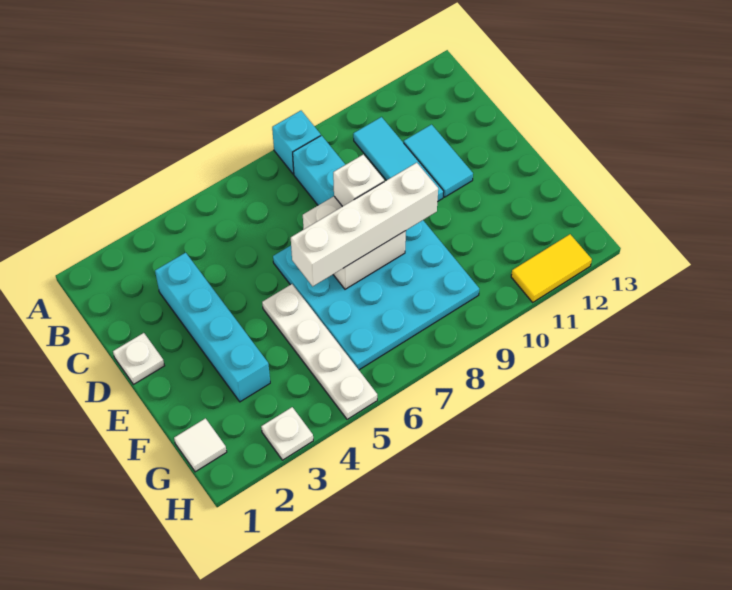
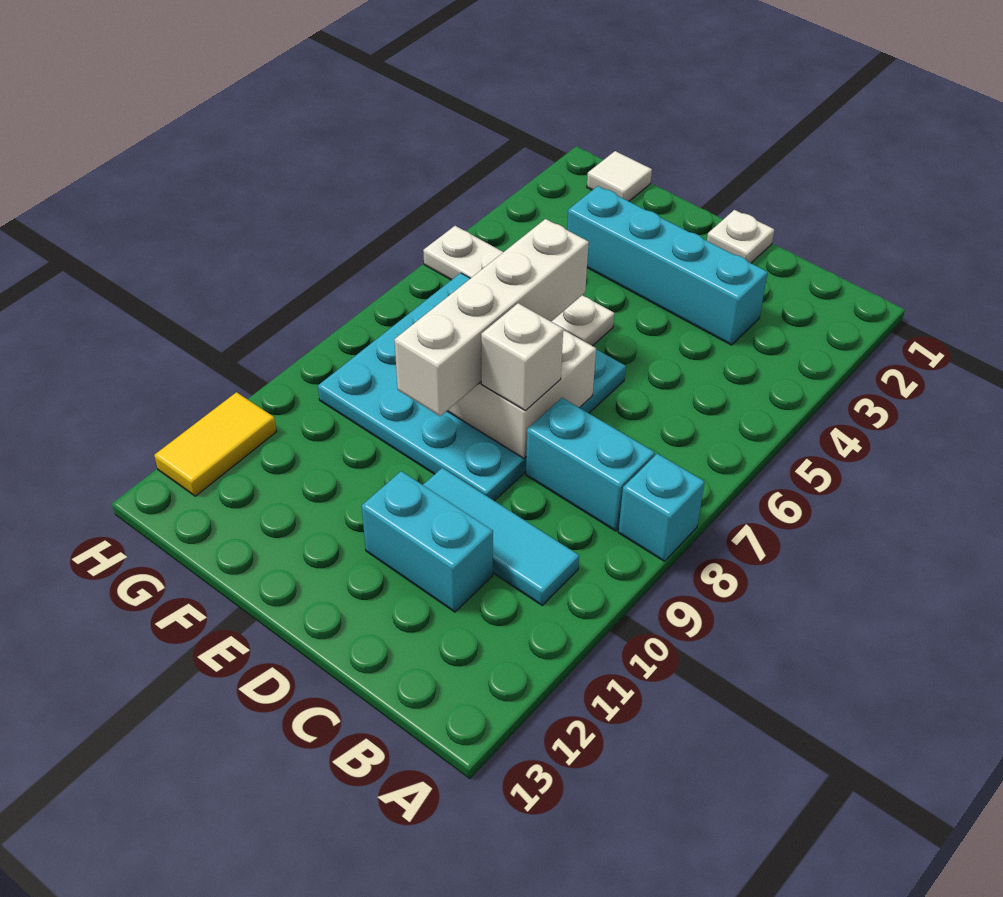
cyan 1x2 tile [404,125,473,197] -> cyan 1x2 brick [362,471,493,612]
white 1x1 plate [261,407,313,460] -> none

